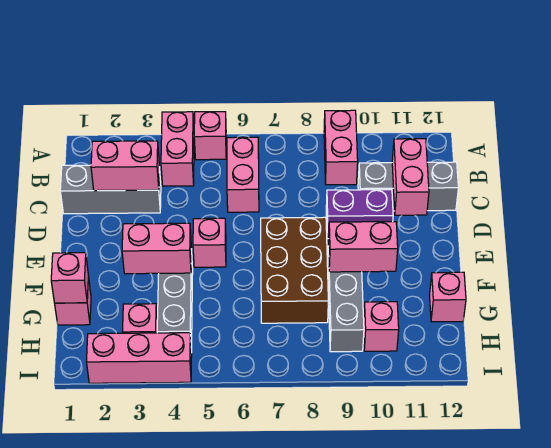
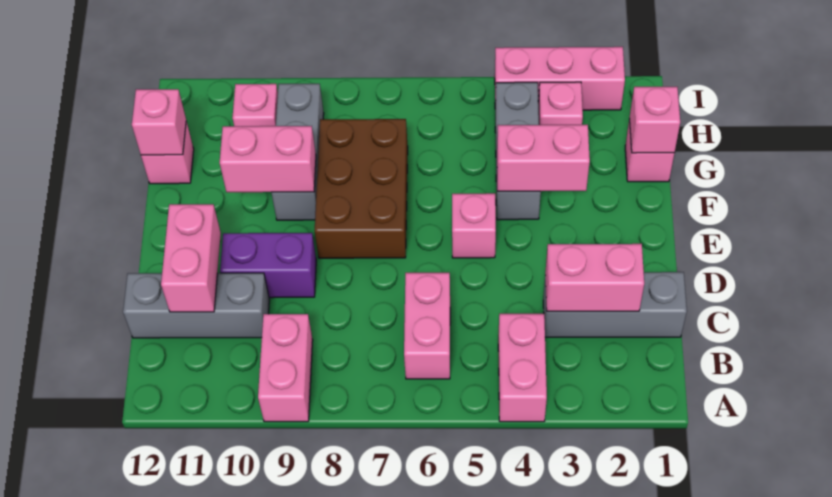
pink 1x1 brick [194,112,226,160] -> pink 1x1 brick moved to [132,89,186,155]

